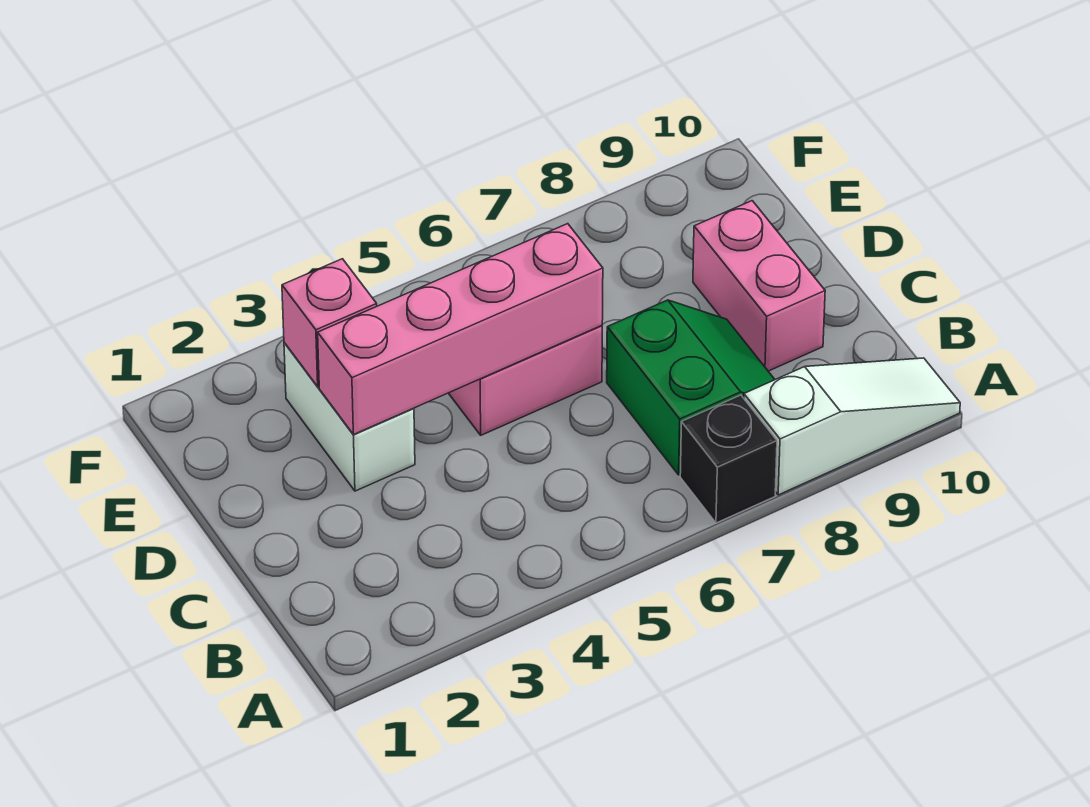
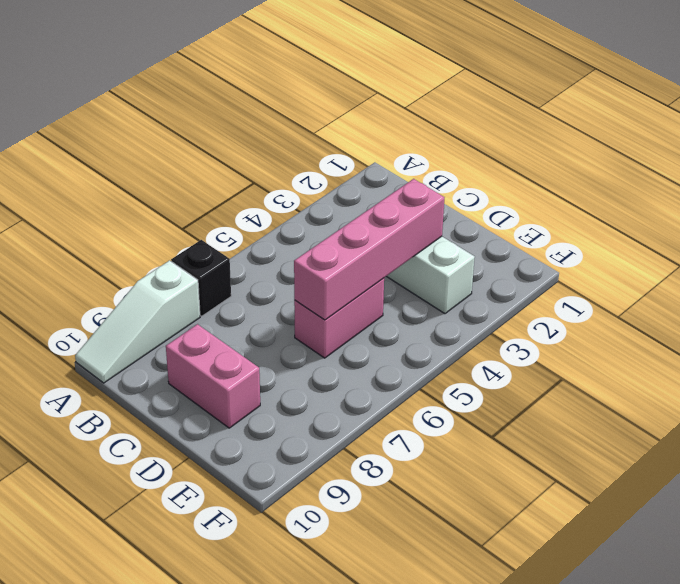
green 2x2 slope [607,300,775,475] -> none
pink 1x1 brick [282,259,377,387] -> none

